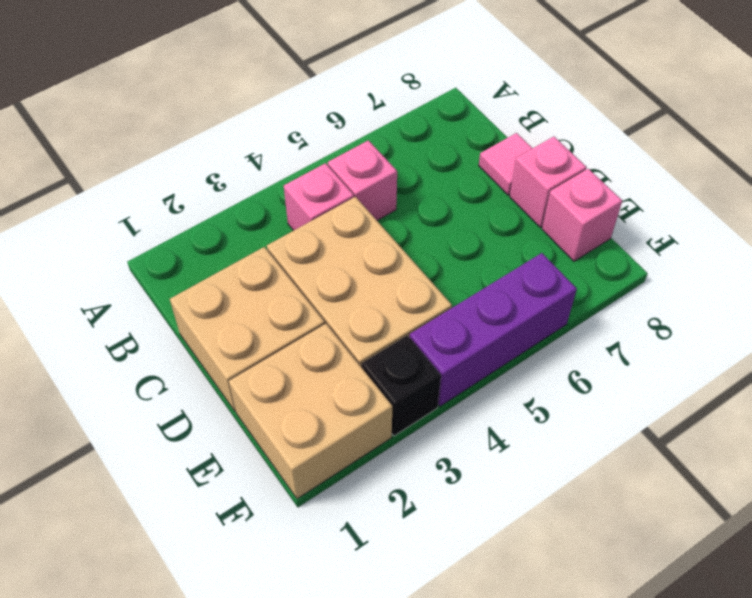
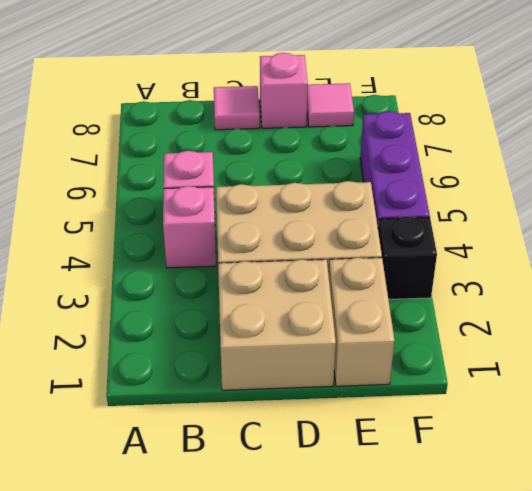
tan 2x2 brick [229,324,392,499] -> tan 1x2 brick [329,258,395,386]
pink 1x1 brick [542,169,622,261] -> pink 1x1 tile [307,83,354,127]

